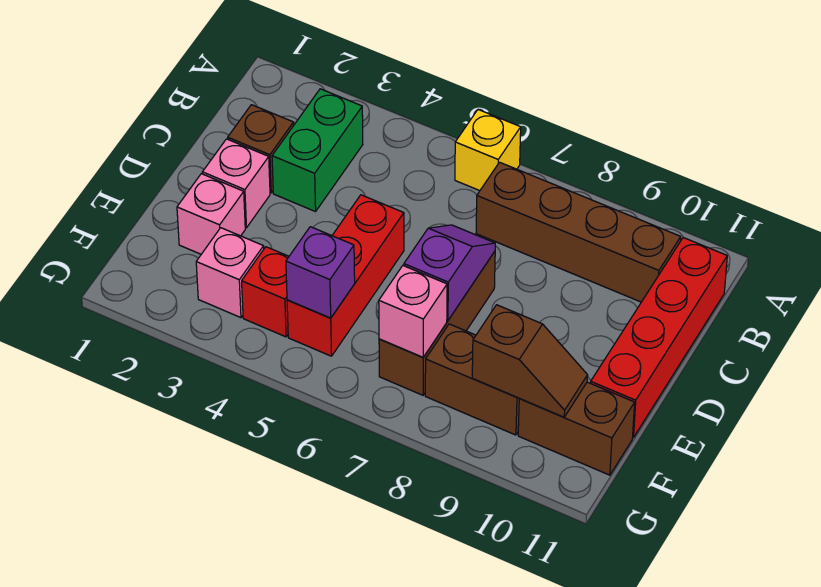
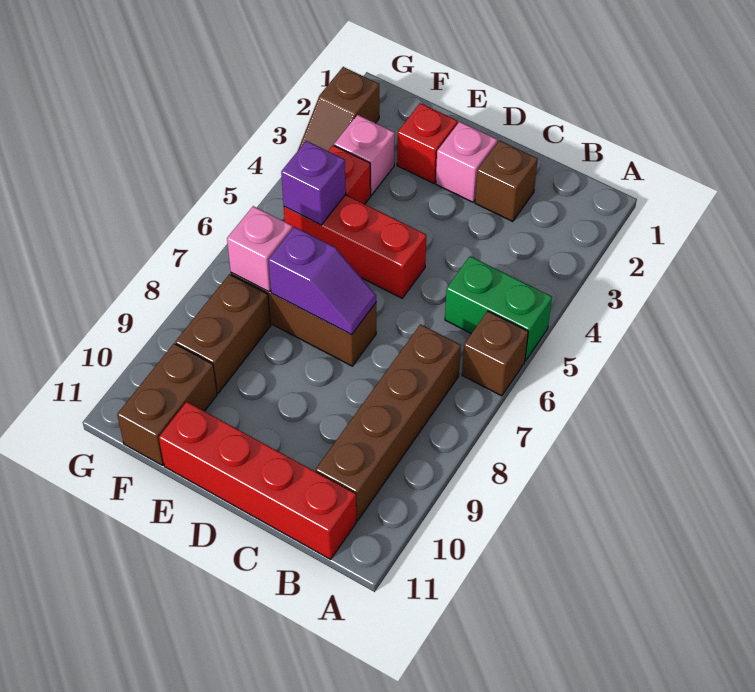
yellow 1x1 brick [455,110,521,191] -> brown 1x1 brick [462,311,528,396]
green 1x2 brick [272,89,363,212] -> green 1x2 brick moved to [445,256,552,361]
pink 1x1 brick [177,174,245,254] -> red 1x1 brick [397,103,457,183]
brown 1x2 slope [472,305,588,417] -> brown 1x2 slope moved to [298,67,379,151]

